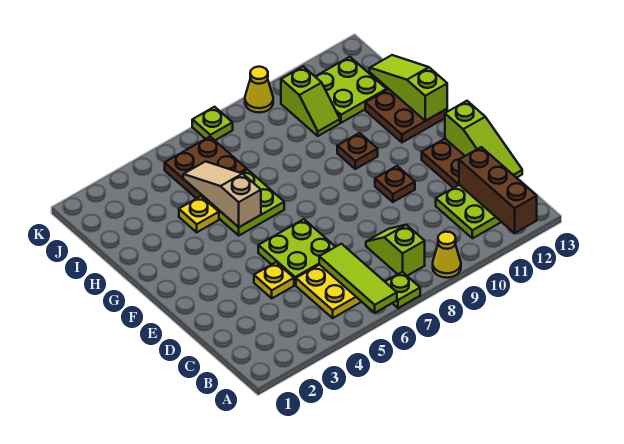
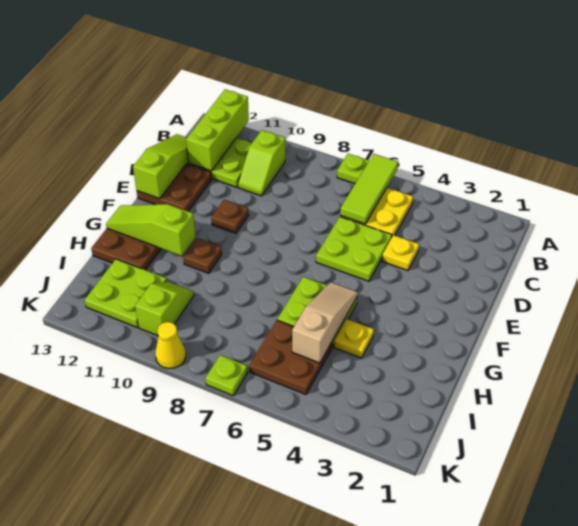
yellow 1x1 cone [433,232,461,278] -> none
brown 1x3 brick [459,147,537,233] -> lime 1x3 brick [186,89,249,171]
lime 1x2 slope [366,225,425,276] -> lime 1x2 slope moved to [238,130,285,196]
tan 1x3 slope [183,161,261,227] -> tan 1x3 slope turned to [292,282,358,363]
lime 1x3 slope [370,55,447,121] -> lime 1x3 slope turned to [106,204,196,256]

